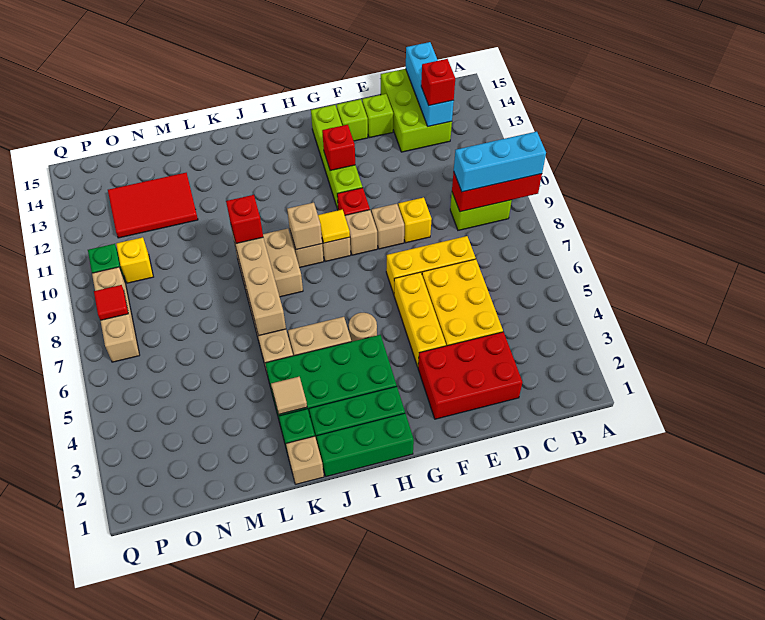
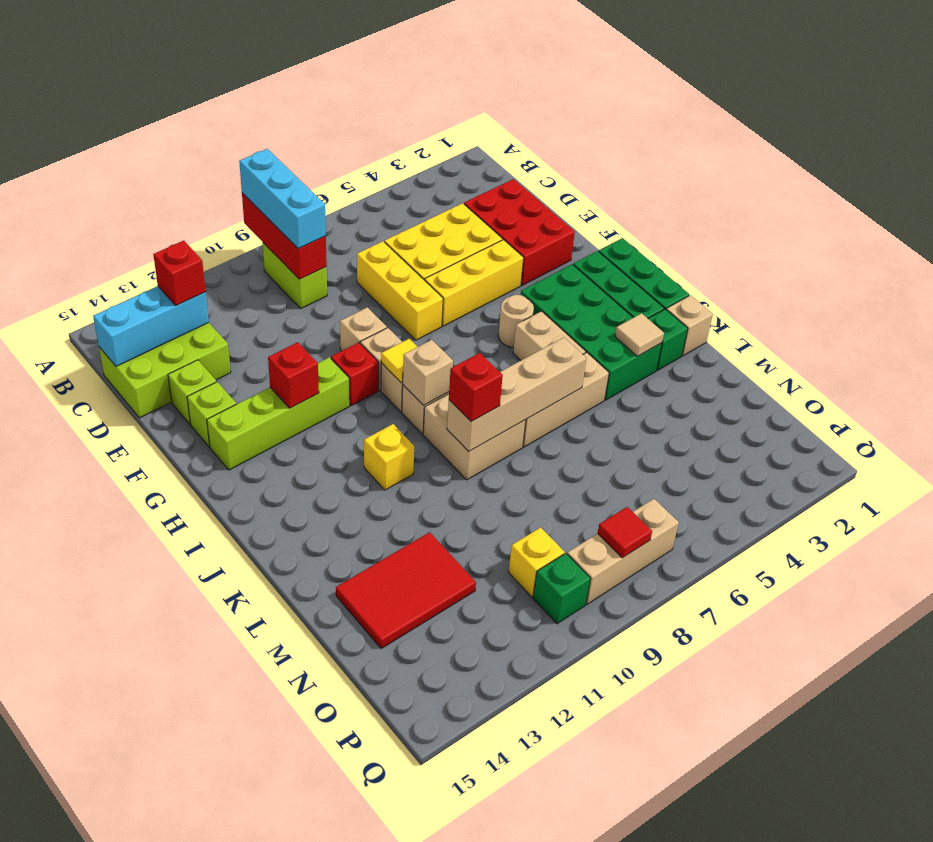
yellow 1x1 brick [398,197,432,243] -> yellow 1x1 brick moved to [364,424,414,490]
red 2x3 tile [108,173,198,238] -> red 2x3 tile turned to [336,532,476,648]

